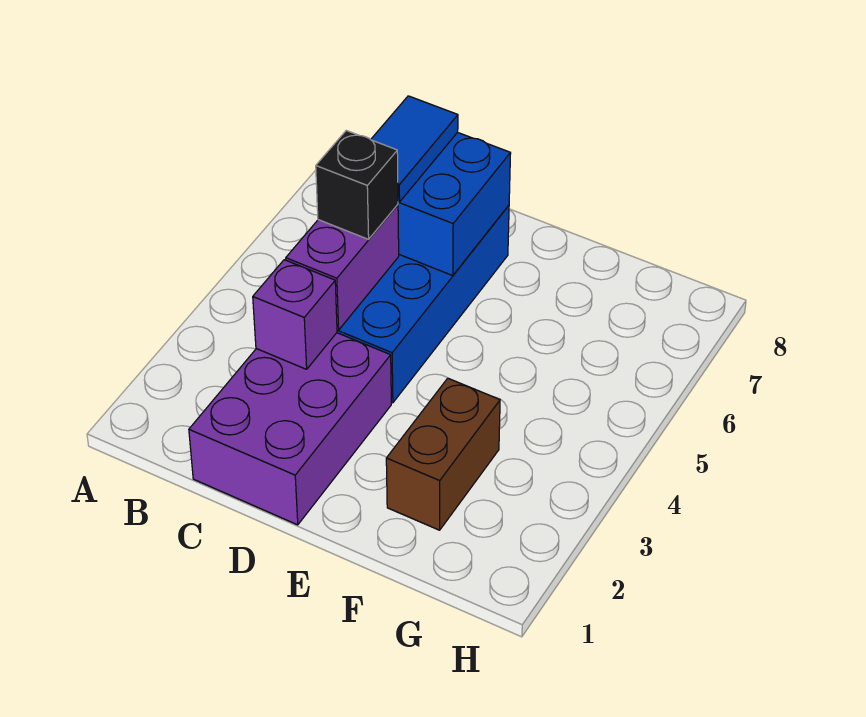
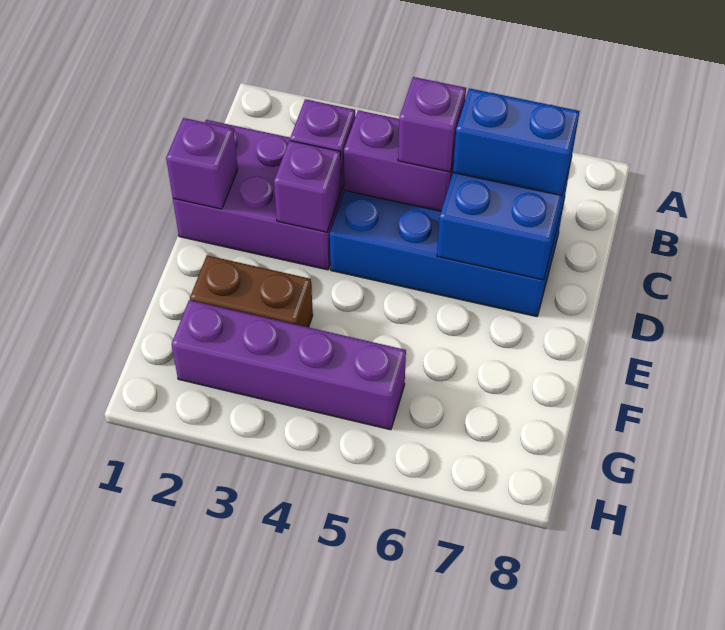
black 1x1 brick [316,131,398,239] -> purple 1x1 brick [398,77,466,172]
blue 1x2 tile [371,96,458,202] -> blue 1x2 brick [453,88,580,196]
none -> purple 1x1 brick [166,118,238,209]
none -> purple 1x1 brick [274,141,341,232]
none -> purple 1x4 brick [172,300,406,430]

